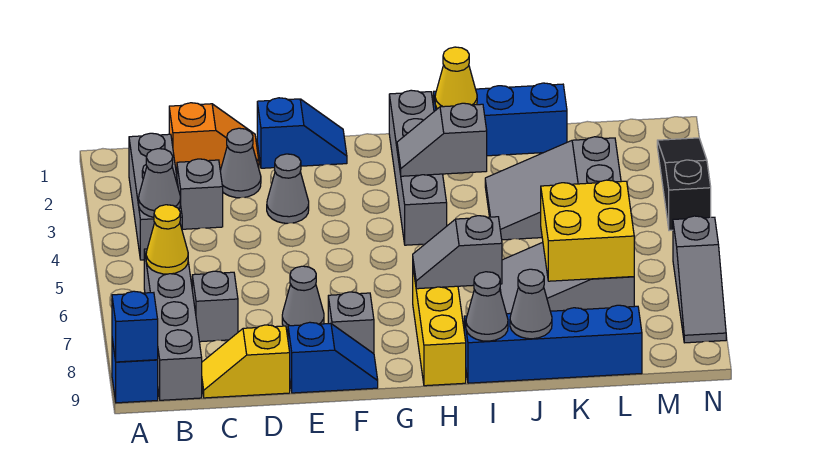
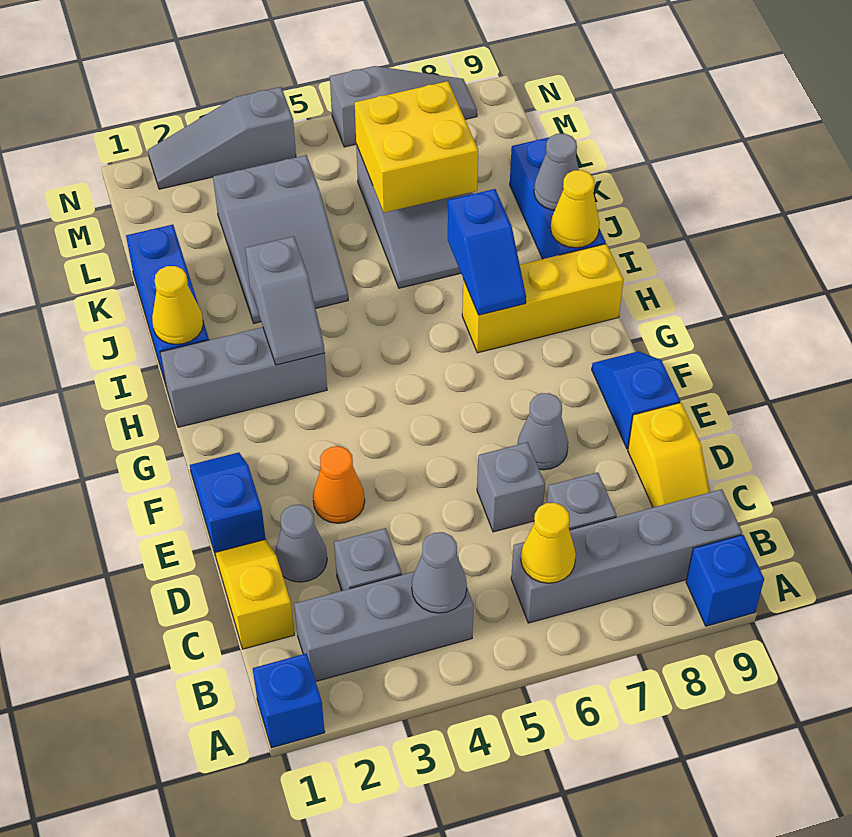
blue 1x1 brick [112,291,158,362] -> blue 1x1 brick moved to [253,653,325,748]
orange 1x2 slope [169,103,259,173] -> yellow 1x2 slope [215,539,294,649]
grey 1x1 cone [267,154,309,223] -> orange 1x1 cone [313,446,365,523]
grey 1x1 brick [328,292,374,354] -> grey 1x1 brick moved to [477,442,545,532]
grey 1x4 brick [389,90,447,245] -> grey 1x3 brick [160,327,327,427]
grey 1x2 slope [413,216,502,289] -> blue 1x2 slope [448,189,526,315]
blue 1x4 brick [464,305,642,383] -> blue 1x3 brick [510,137,606,259]
grey 1x1 cone [466,272,508,341] -> yellow 1x1 cone [551,170,600,248]
black 1x3 slope [657,138,711,231] -> grey 1x3 slope [148,87,296,189]

